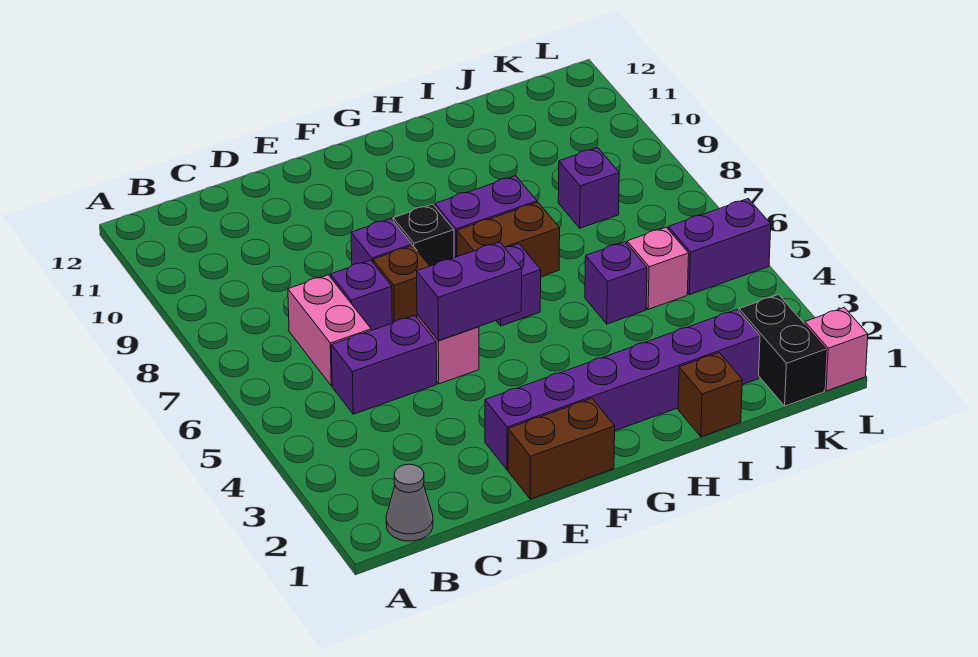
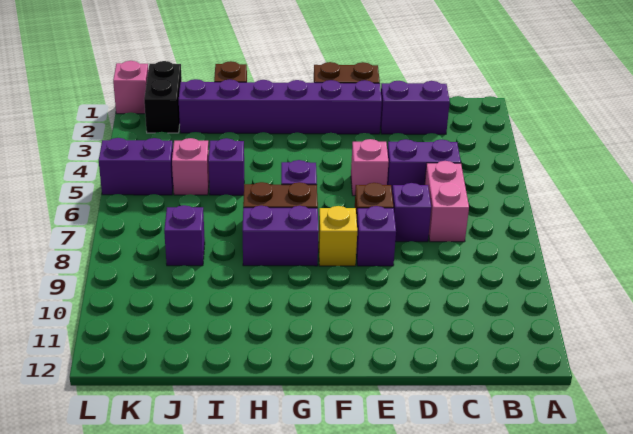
grey 1x1 cone [386,464,433,541] -> none
purple 1x2 brick [417,242,522,341] -> purple 1x2 brick moved to [380,81,450,134]
black 1x1 brick [393,204,454,266] -> yellow 1x1 brick [318,206,357,266]

